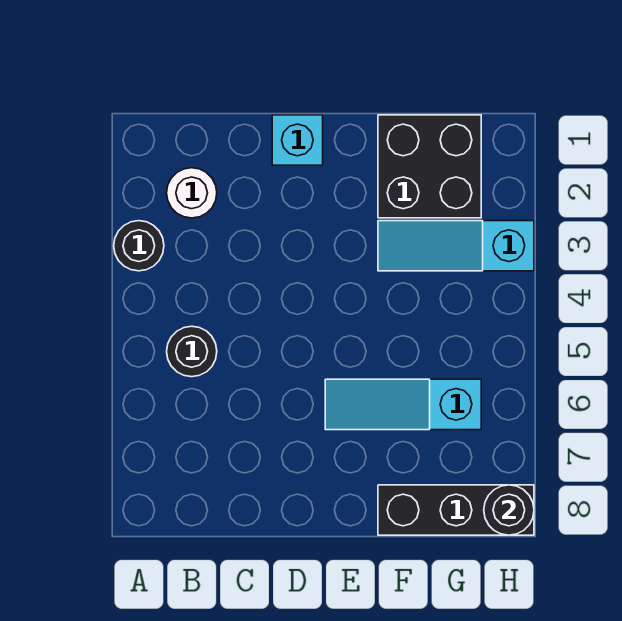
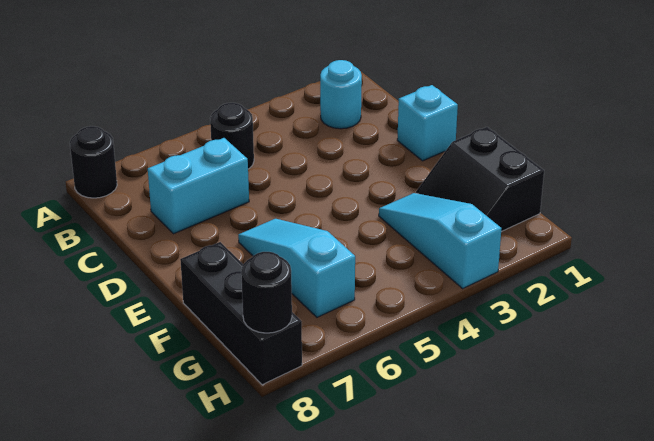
black 1x1 round brick [114,221,164,271] -> black 1x1 round brick moved to [70,126,117,198]
white 1x1 round brick [167,168,217,218] -> cyan 1x1 round brick [320,60,362,129]
none -> cyan 1x2 brick [148,138,249,234]
black 2x2 brick [378,115,481,218] -> black 2x2 slope [416,127,544,232]

